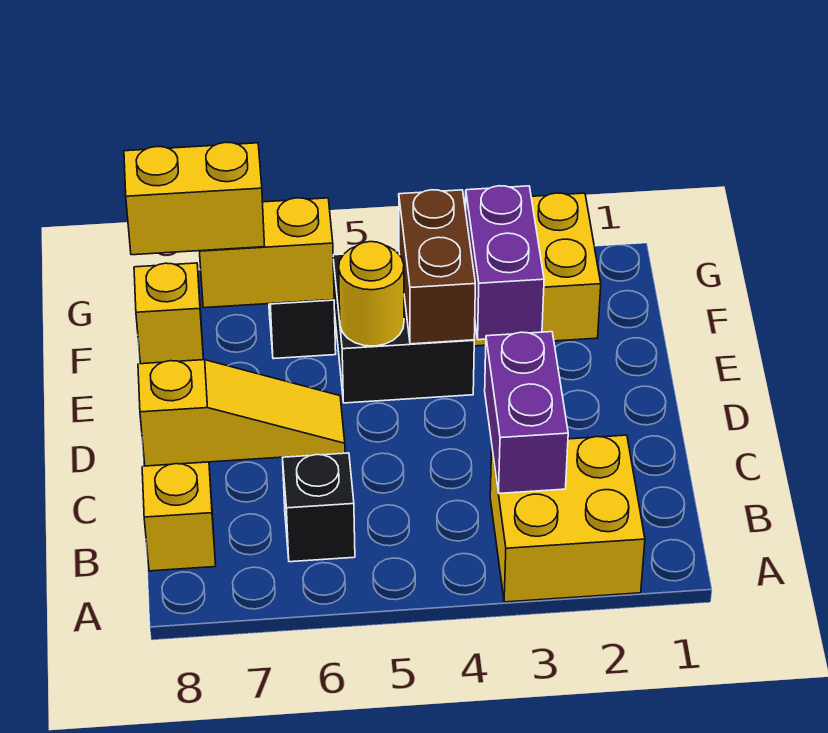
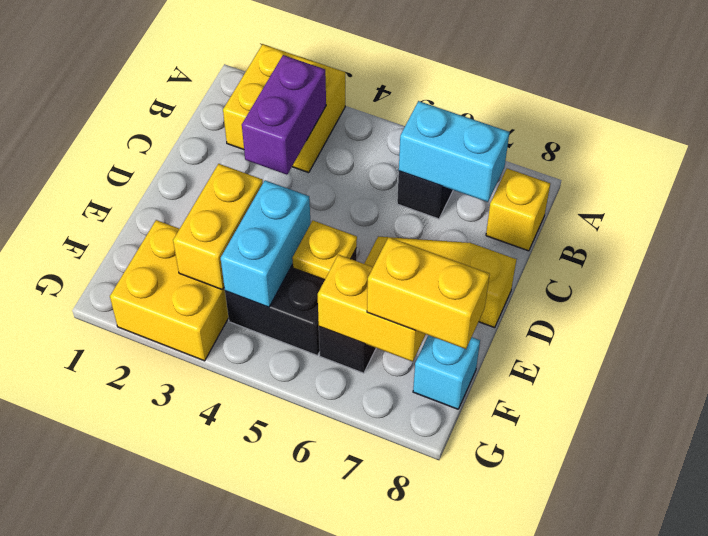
none -> cyan 1x2 brick [399,101,509,202]
purple 1x2 brick [466,186,544,340] -> yellow 1x2 brick [173,164,263,290]
brown 1x2 brick [399,190,475,344] -> cyan 1x2 brick [221,180,311,307]
yellow 1x1 round brick [339,242,404,346] -> yellow 1x1 plate [292,221,357,280]
yellow 1x1 brick [134,263,203,364] -> cyan 1x1 brick [413,335,480,409]

